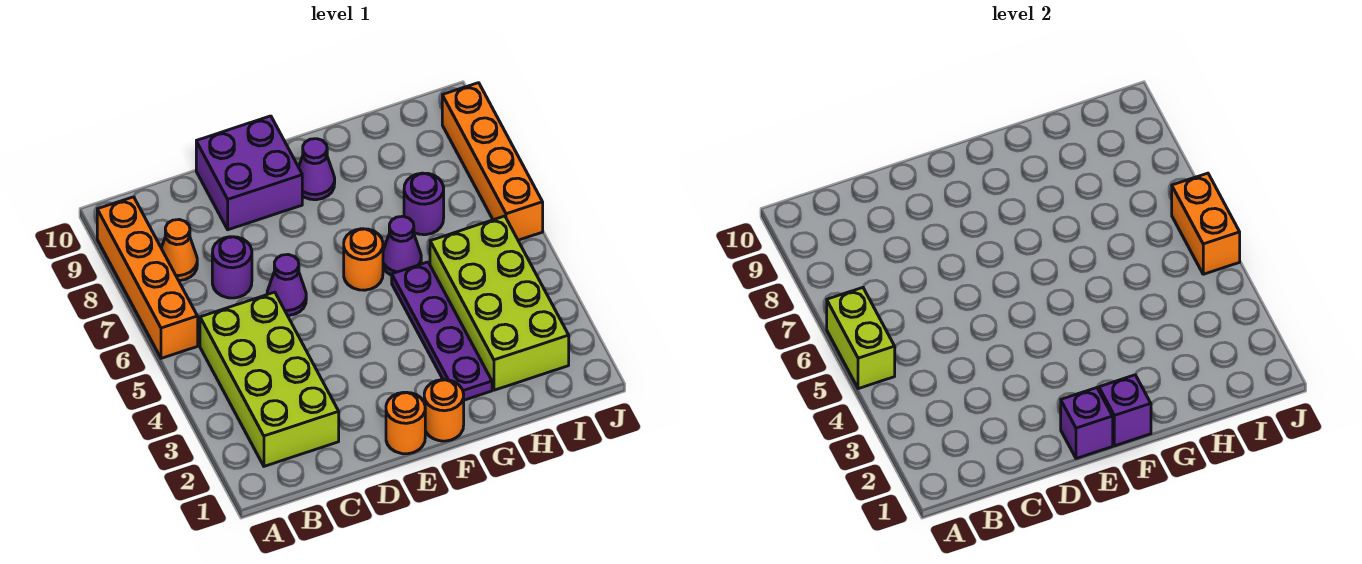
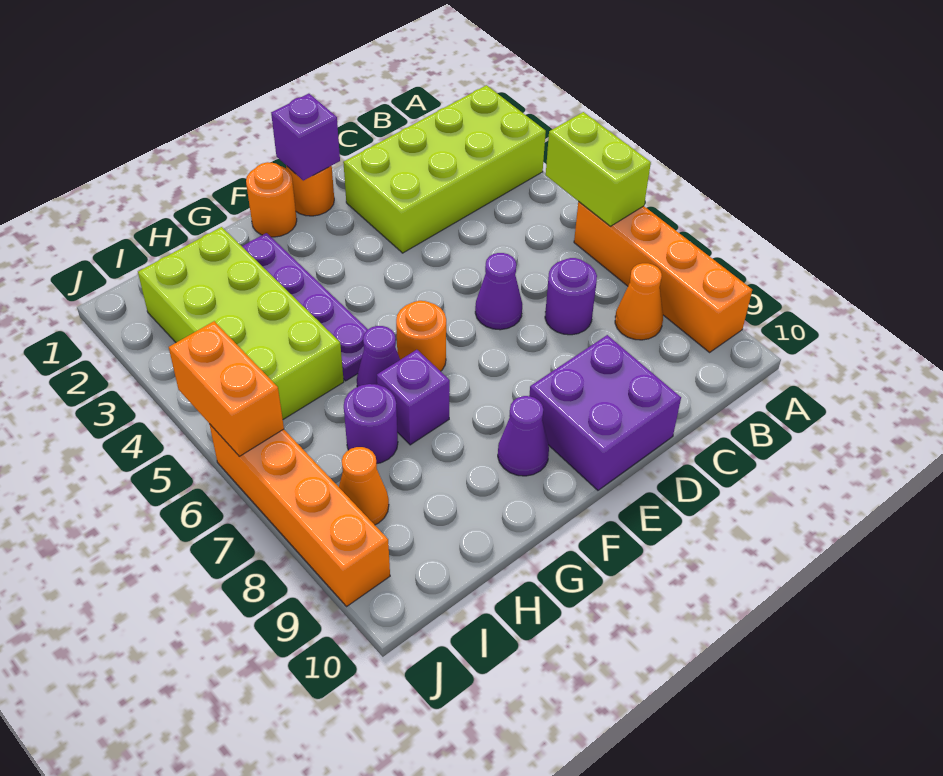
lime 2x4 brick [200,292,339,466] -> lime 2x4 brick turned to [343,85,546,253]
purple 1x1 brick [1099,375,1151,446] -> purple 1x1 brick moved to [377,350,450,445]
none -> orange 1x1 cone [339,447,389,525]

